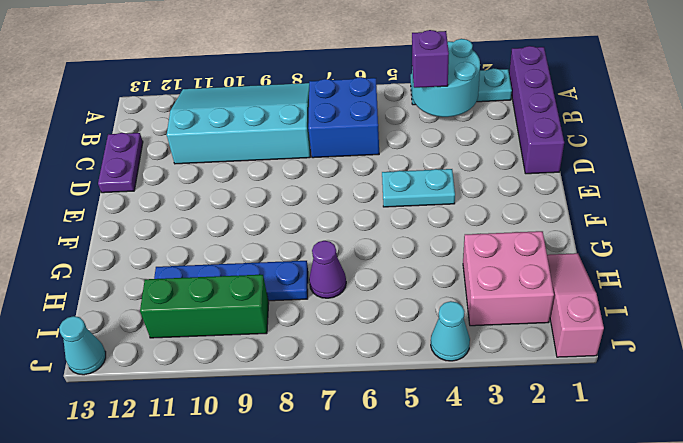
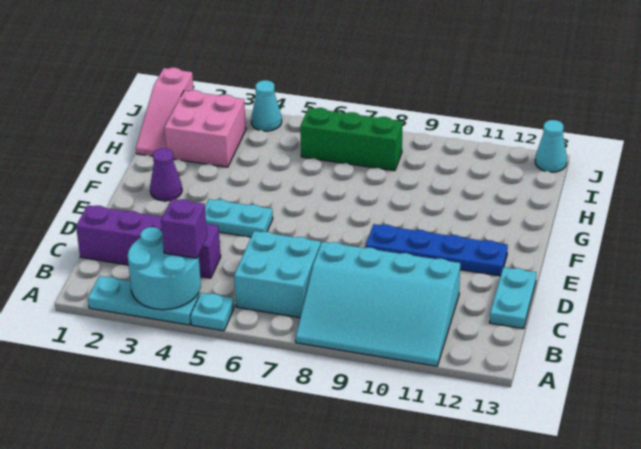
purple 1x4 brick [509,46,564,174] -> purple 1x4 brick turned to [76,205,221,278]
none -> cyan 1x1 plate [190,293,234,331]
blue 2x2 brick [308,77,379,158] -> cyan 2x2 brick [234,231,321,318]
purple 1x2 plate [98,133,143,193] -> cyan 1x2 plate [490,267,536,329]
purple 1x1 cone [309,241,346,298] -> purple 1x1 cone moved to [150,148,182,201]
blue 1x4 plate [154,261,308,301] -> blue 1x4 plate moved to [366,224,508,276]
green 1x3 brick [140,275,269,338] -> green 1x3 brick moved to [300,108,402,171]

